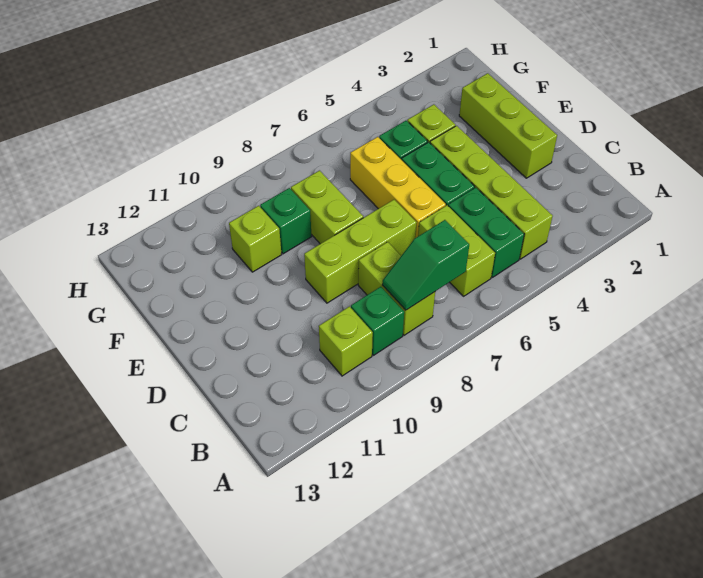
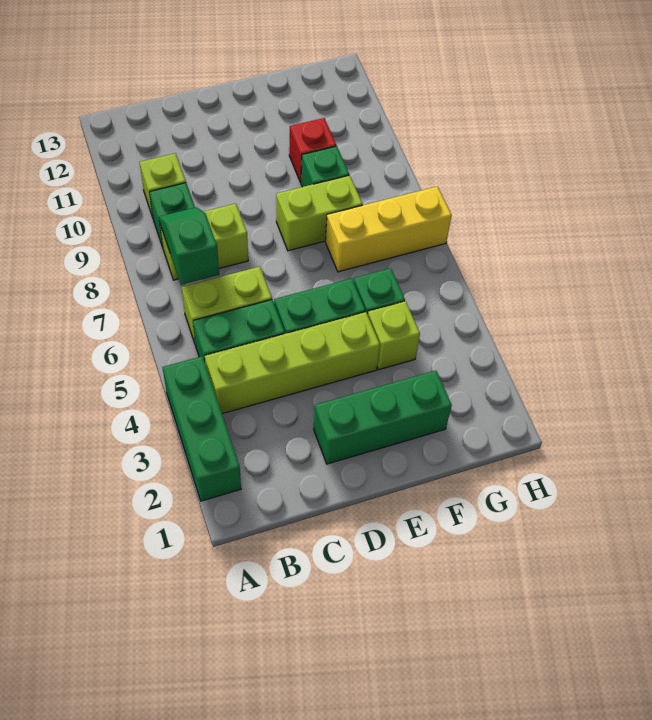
none -> green 1x3 brick [162,356,241,501]
lime 1x3 brick [459,73,557,178] -> green 1x3 brick [314,371,452,464]
yellow 1x3 brick [350,137,446,238] -> yellow 1x3 brick moved to [326,186,452,272]
lime 1x3 brick [304,200,417,303] -> none
lime 1x1 brick [229,206,282,272] -> red 1x1 brick [289,118,336,182]

